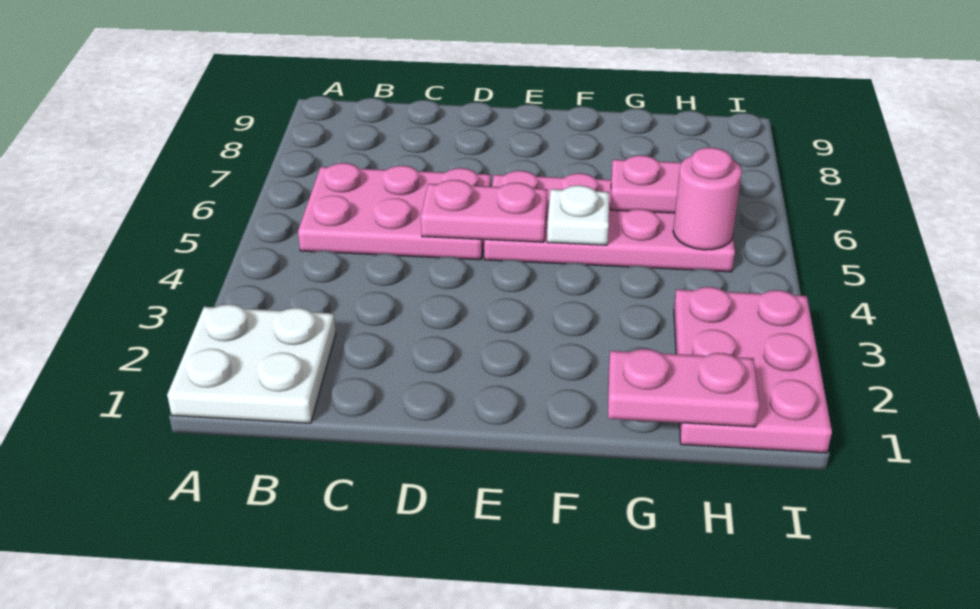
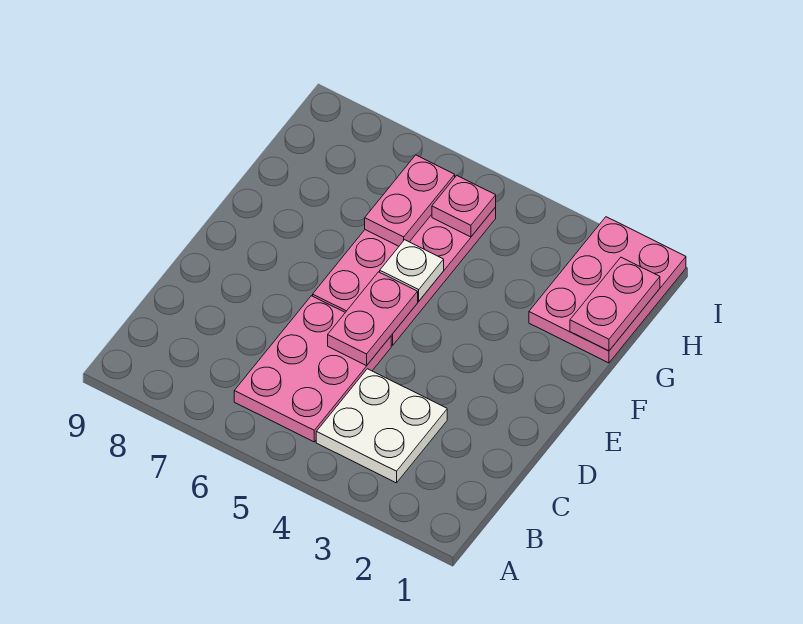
white 2x2 plate [167,304,336,423] -> white 2x2 plate moved to [316,369,447,483]
pink 2x3 plate [674,287,832,453] -> pink 2x3 plate turned to [529,217,686,363]
pink 1x1 round brick [673,148,742,250] -> pink 1x1 plate [432,176,496,237]

